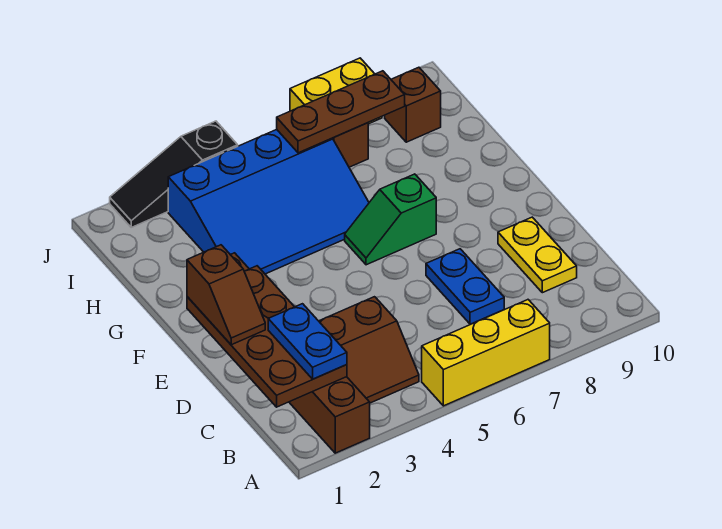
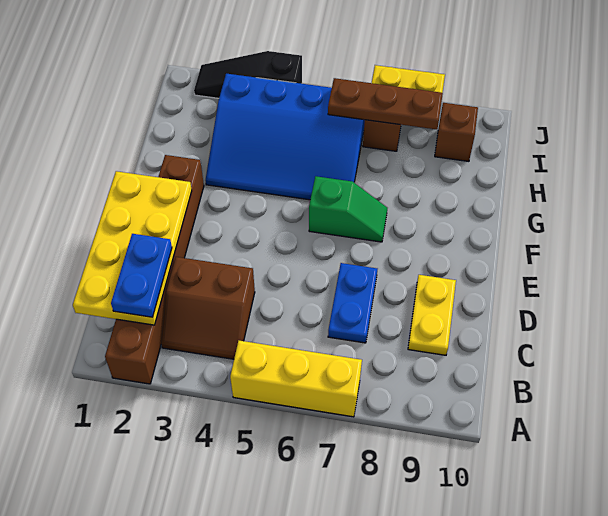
brown 2x4 plate [187,266,347,407] -> yellow 2x4 plate [73,171,192,325]
brown 1x2 slope [187,245,265,345] -> none
green 1x2 slope [345,174,436,265] -> green 1x2 slope turned to [309,176,387,242]

